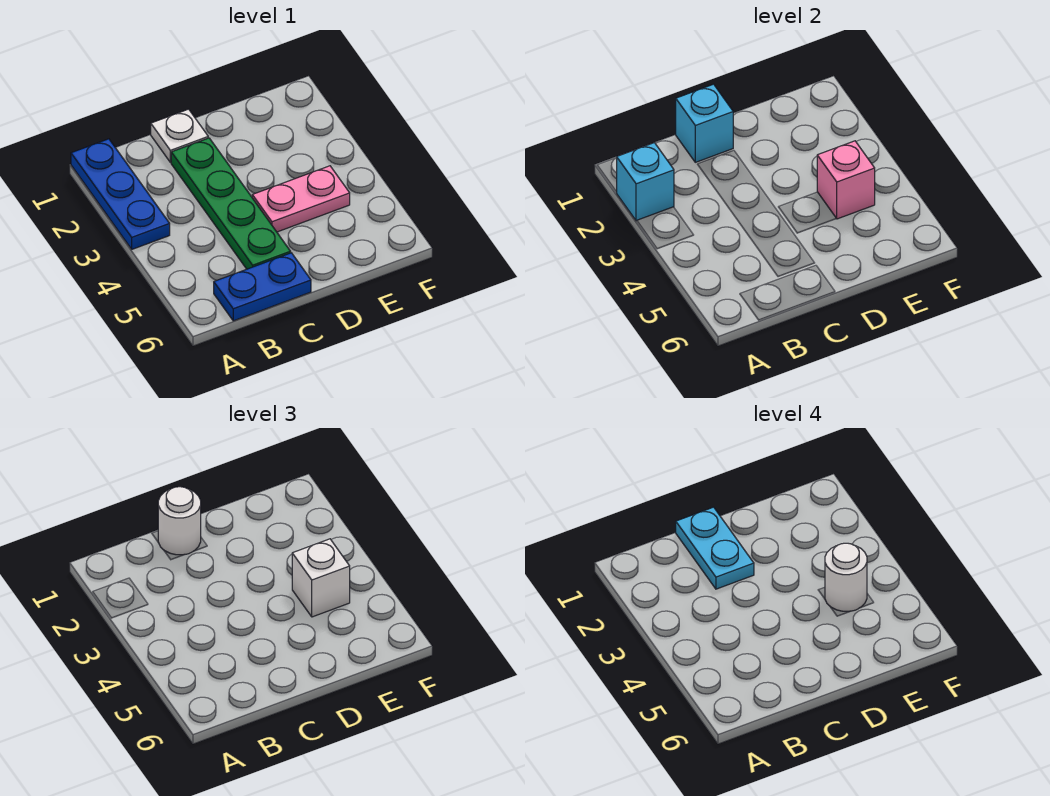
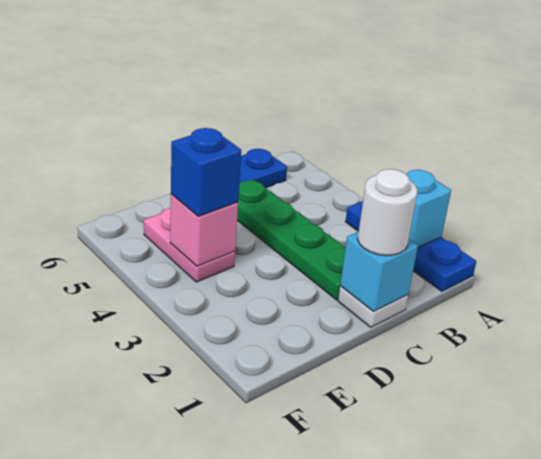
cyan 1x2 plate [676,507,754,589] -> none
pink 1x2 plate [252,166,350,232] -> pink 1x2 plate turned to [144,208,235,282]
white 1x1 brick [292,539,350,617] -> blue 1x1 brick [171,128,241,216]
white 1x1 round brick [825,543,867,611] -> none

